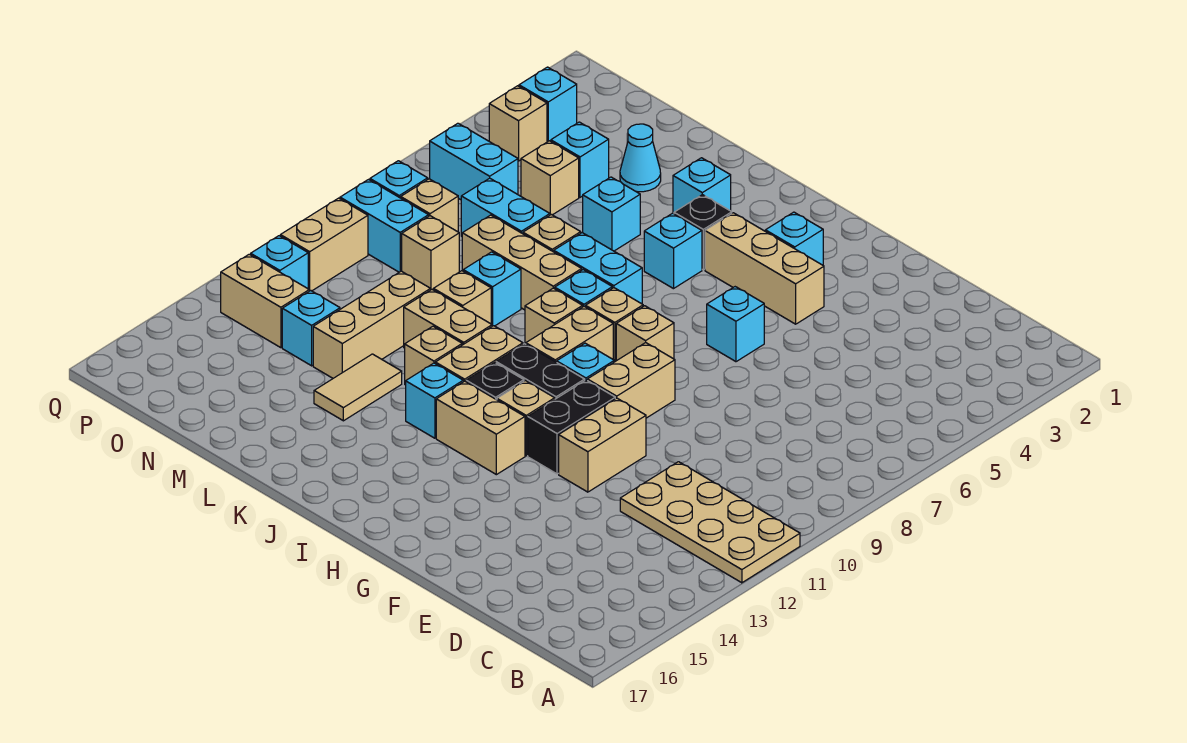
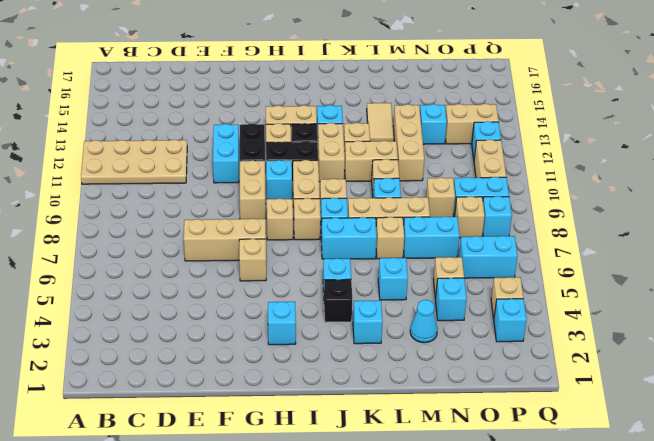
tan 1x2 brick [559,398,646,492] -> cyan 1x2 brick [213,124,239,183]
tan 1x3 brick [705,213,824,324] -> tan 1x3 brick moved to [184,219,266,261]
cyan 1x1 brick [707,287,764,362] -> tan 1x1 brick [239,239,266,281]

